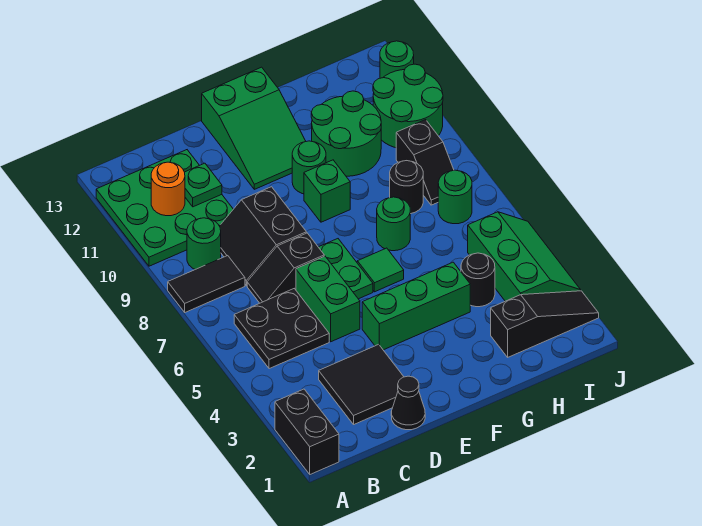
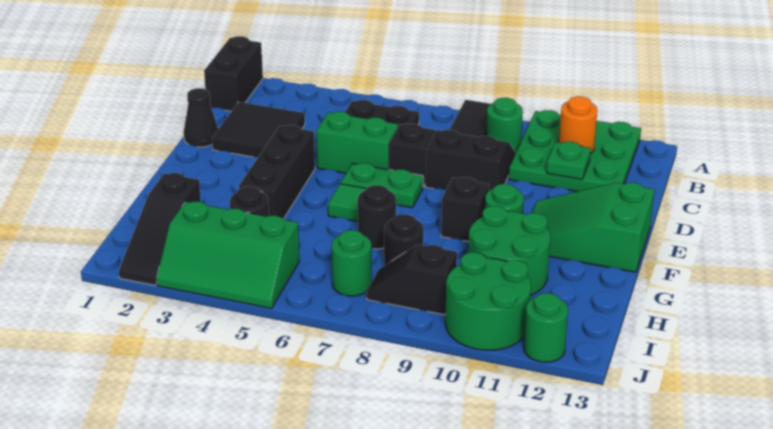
black 1x2 brick [275,389,339,474] -> black 1x2 brick turned to [204,36,263,111]
green 1x3 brick [362,262,470,350] -> black 1x3 brick [239,125,315,219]
green 1x1 brick [304,160,350,222] -> black 1x1 brick [441,177,489,242]
green 1x1 round brick [377,197,410,251] -> black 1x1 round brick [358,185,396,249]

